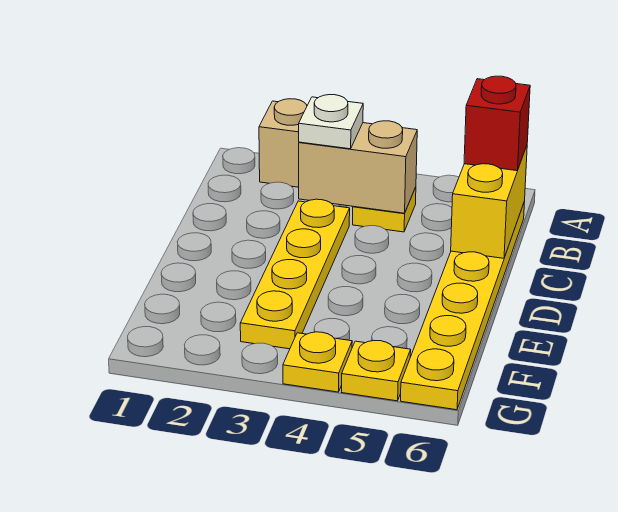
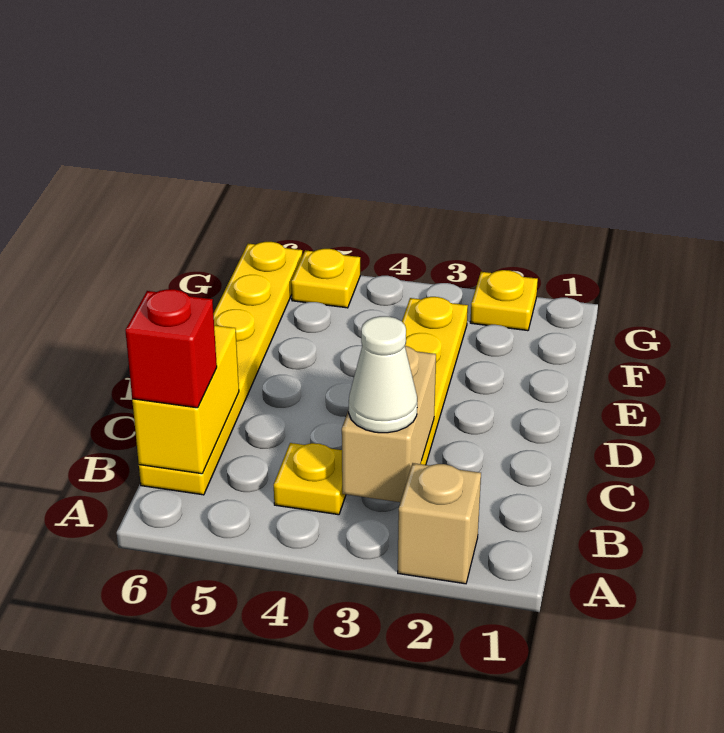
tan 1x2 brick [299,121,417,213] -> tan 1x2 brick turned to [342,346,436,502]
white 1x1 plate [299,95,363,149] -> white 1x1 cone [349,316,417,433]
yellow 1x1 plate [283,332,352,392] -> yellow 1x1 plate moved to [470,270,538,331]

